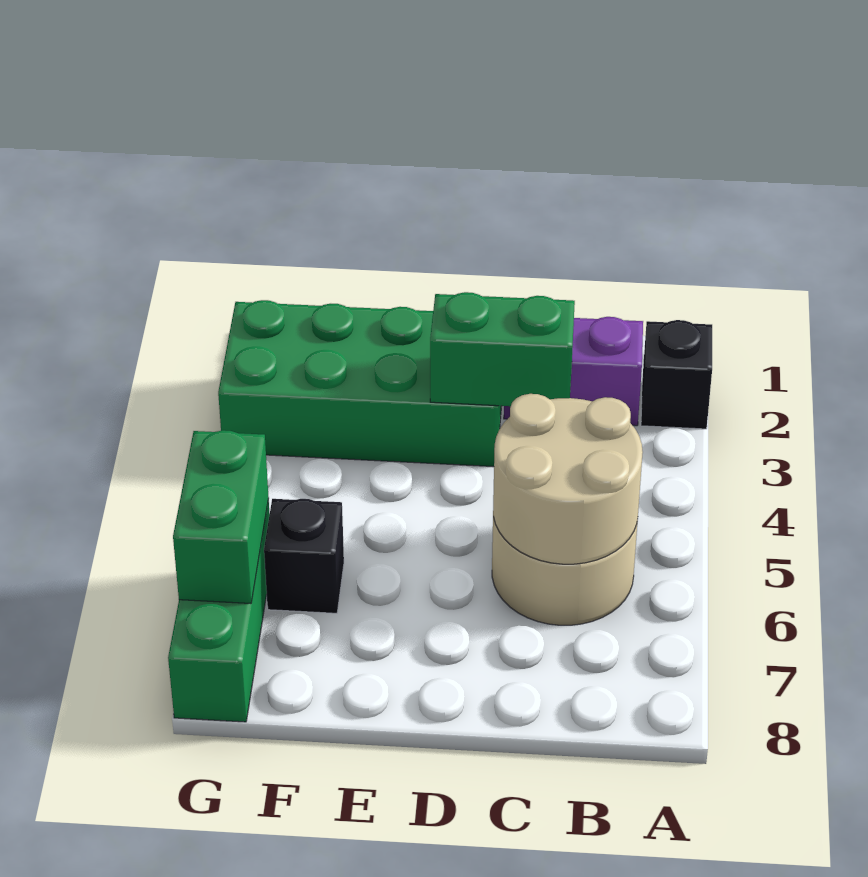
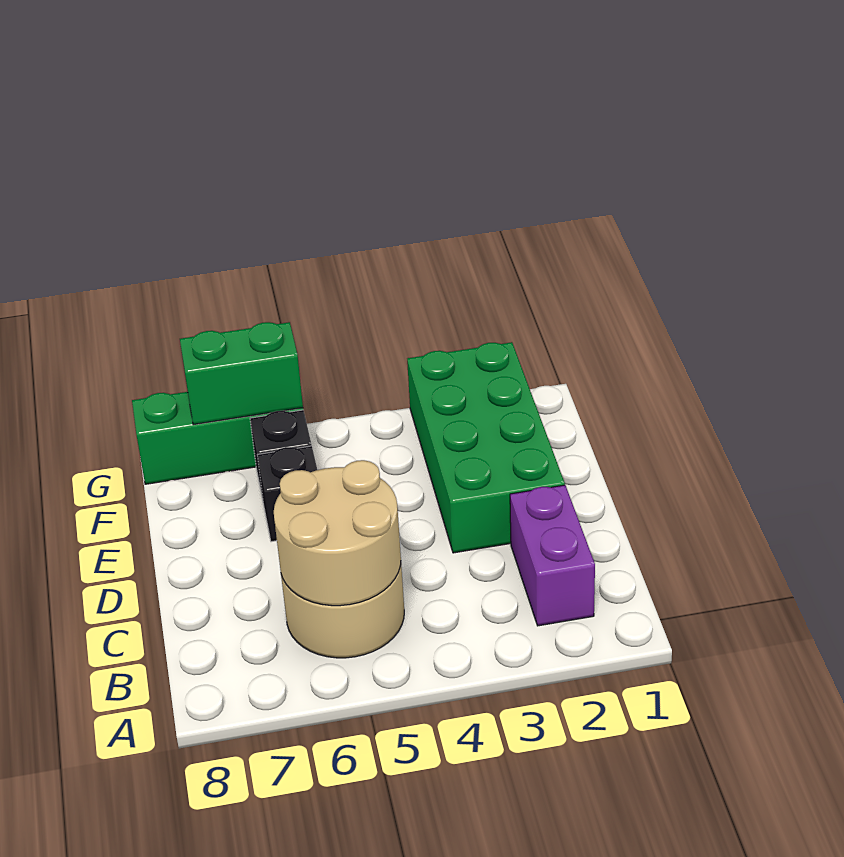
black 1x1 brick [641,320,712,429] -> black 1x1 brick moved to [257,446,317,542]
green 1x2 brick [430,292,575,406] -> none

